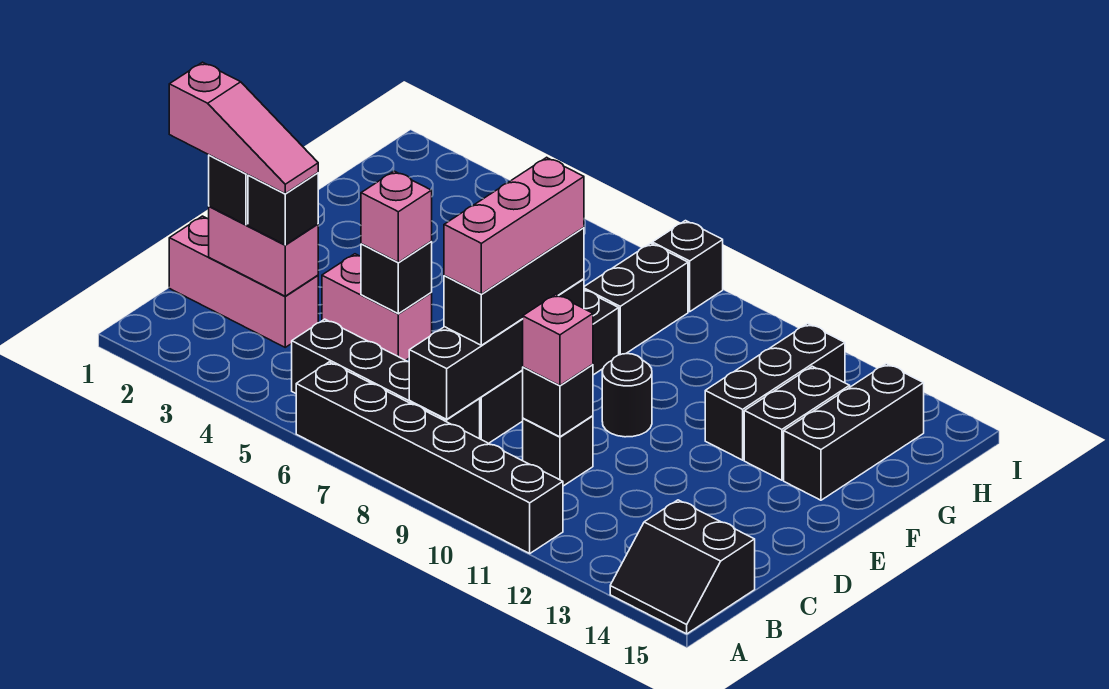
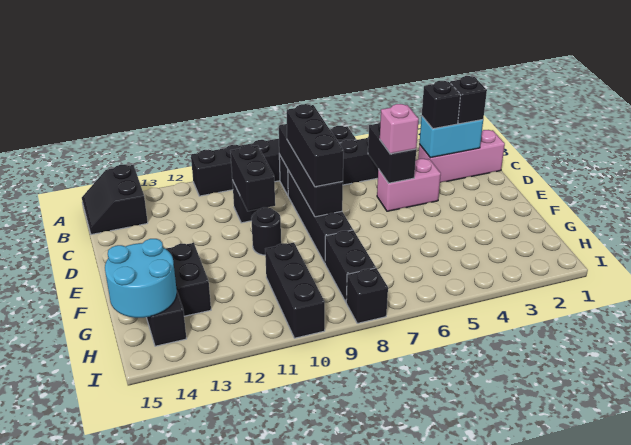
black 2x2 slope [610,500,755,634] -> black 2x2 slope turned to [82,165,148,235]
pink 1x3 slope [169,62,318,194] -> none
pink 1x2 brick [209,206,318,296] -> cyan 1x2 brick [419,116,483,158]
pink 1x3 brick [444,157,584,294] -> none
black 1x1 brick [523,365,593,437] -> black 1x2 brick [231,145,275,211]
pink 1x1 brick [523,294,593,385] -> none
black 1x1 brick [361,242,432,314] -> black 1x2 brick [368,122,416,183]
black 1x3 brick [705,324,845,460] -> black 1x3 brick moved to [265,243,325,338]
none -> cyan 2x2 round brick [105,239,177,318]

